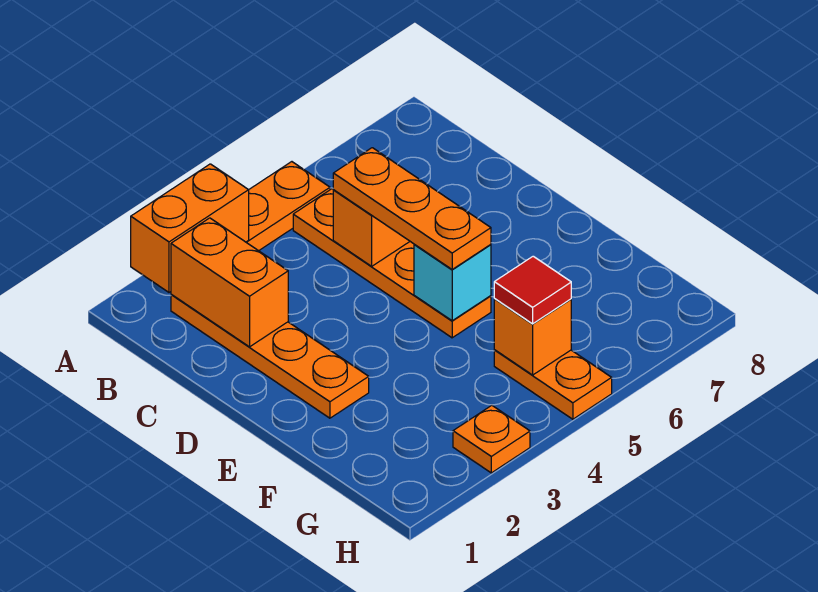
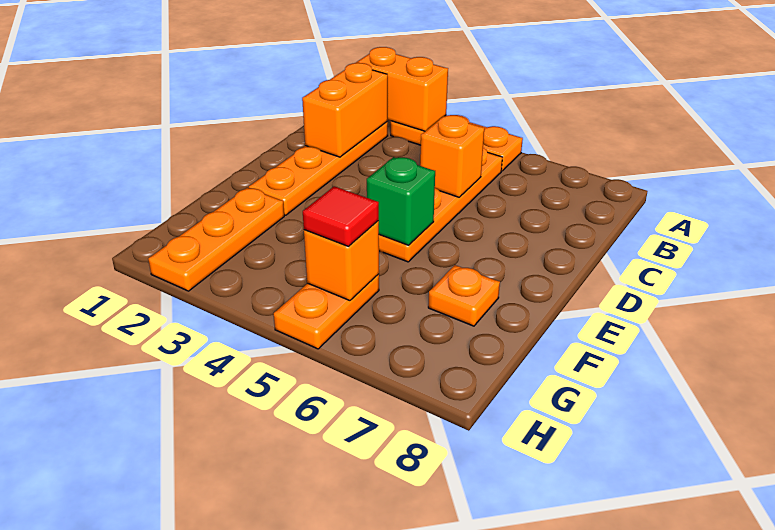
orange 1x3 plate [333,148,491,270] -> orange 1x3 plate moved to [148,188,284,291]
cyan 1x1 brick [414,244,491,321] -> green 1x1 brick [367,157,435,245]
orange 1x1 plate [453,405,530,473] -> orange 1x1 plate moved to [428,265,500,326]

